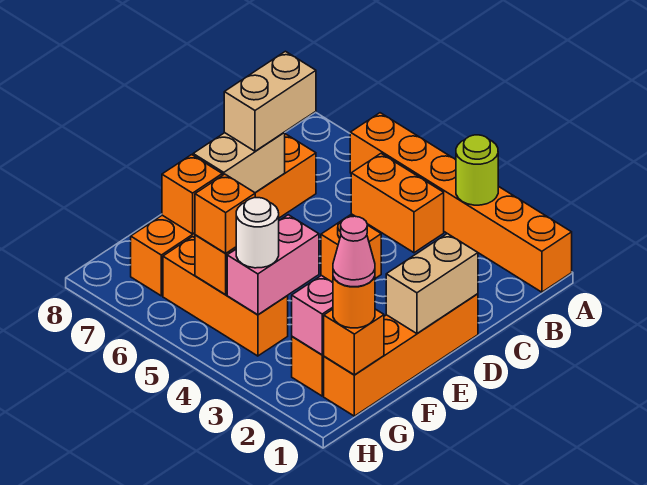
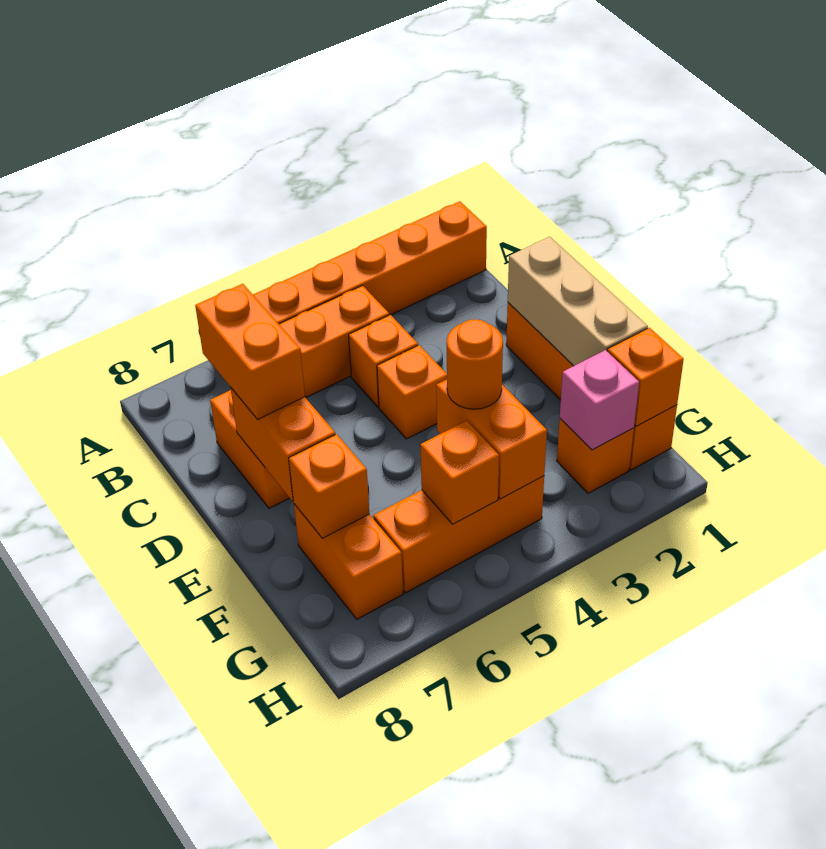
lime 1x1 round brick [456,135,498,205] -> none
tan 1x2 brick [224,51,316,151] -> orange 1x2 brick [195,284,305,419]
tan 1x2 brick [386,234,478,334] -> tan 1x3 brick [508,237,648,366]
tan 1x2 brick [193,132,285,193] -> orange 1x2 brick [230,387,335,501]
pink 1x2 brick [227,215,319,315] -> orange 1x2 brick [436,380,547,499]
orange 1x1 round brick [333,276,375,328] -> orange 1x1 round brick moved to [447,319,503,409]
pink 1x1 cone [333,216,375,287] -> none
white 1x1 round brick [236,198,279,268] -> none
orange 1x1 brick [195,174,255,253] -> orange 1x1 brick moved to [349,315,418,407]

